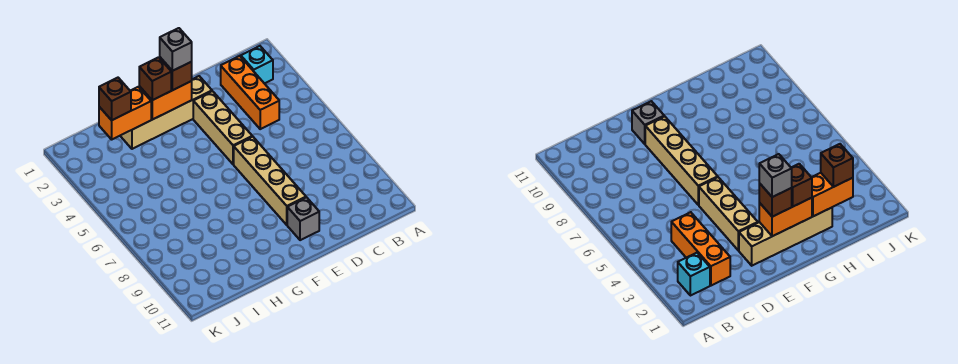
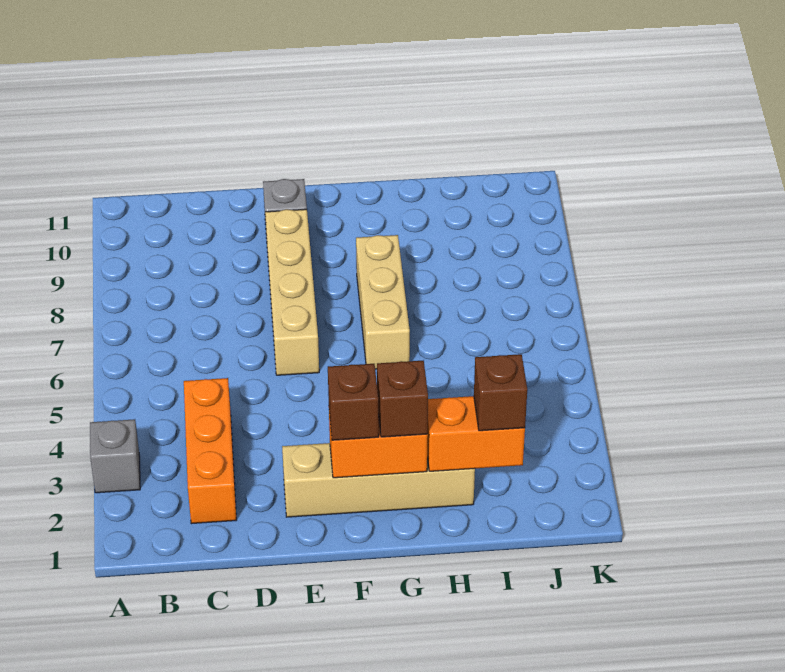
cyan 1x1 brick [241,46,273,84] -> none
tan 1x3 brick [193,91,252,164] -> tan 1x3 brick moved to [356,235,410,369]
grey 1x1 brick [160,28,192,71] -> grey 1x1 brick moved to [90,419,140,493]

